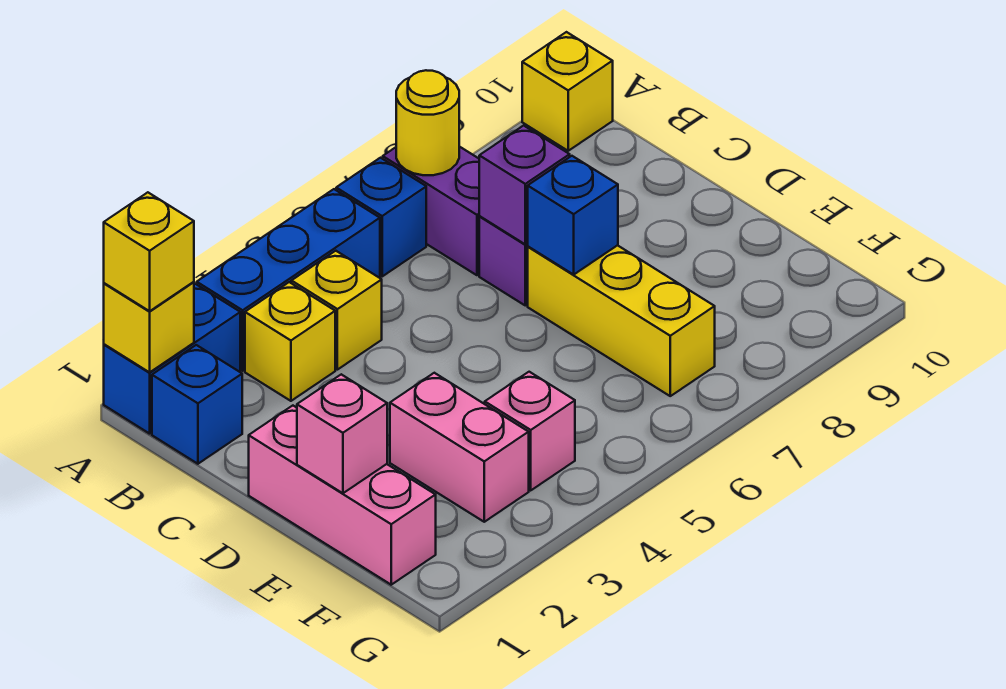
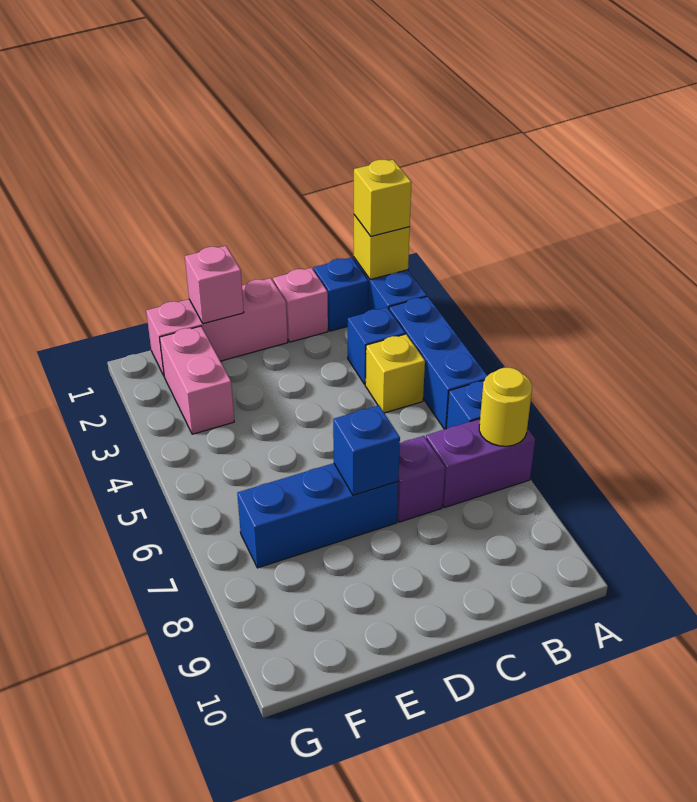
yellow 1x1 brick [522,32,613,151] -> none
yellow 1x1 brick [245,282,335,401] -> blue 1x1 brick [348,307,405,384]
purple 1x1 brick [479,126,570,244] -> none
yellow 1x3 brick [528,245,715,396] -> blue 1x3 brick [237,463,398,568]
pink 1x2 brick [390,373,529,522] -> pink 1x2 brick turned to [160,326,234,434]
pink 1x1 brick [485,372,575,490] -> pink 1x1 brick moved to [273,268,328,342]

